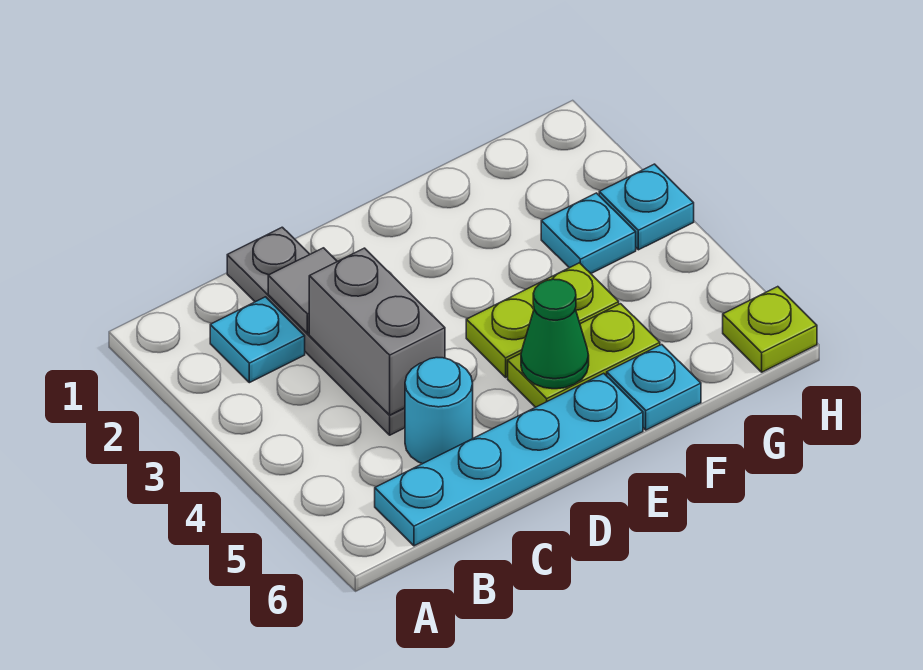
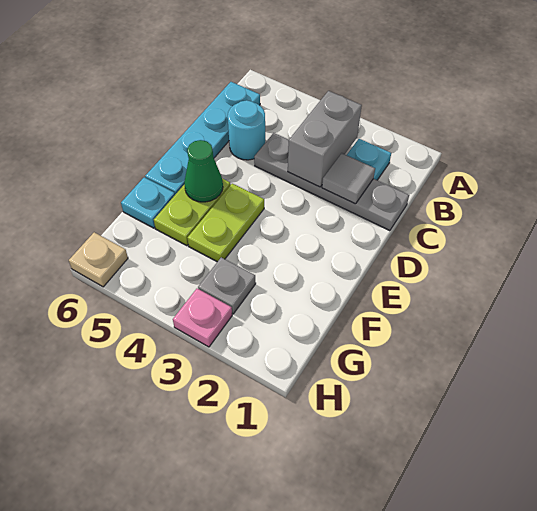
grey 1x2 brick [309,248,445,415] -> grey 1x2 brick turned to [288,91,362,187]
cyan 1x1 plate [541,193,636,273] -> grey 1x1 plate [198,257,256,314]
cyan 1x1 plate [599,164,694,250] -> pink 1x1 plate [173,289,232,347]
lime 1x1 plate [723,287,817,372] -> tan 1x1 plate [69,232,128,287]

